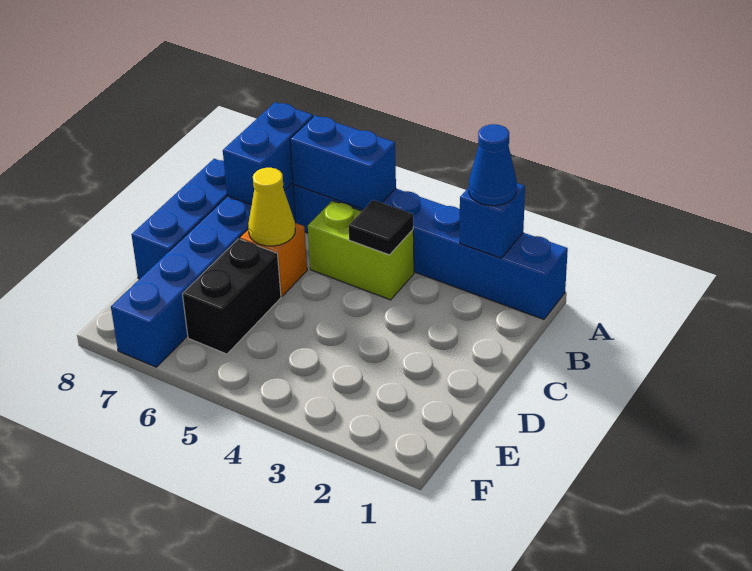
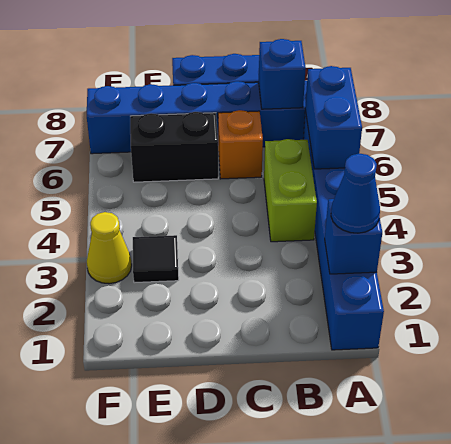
blue 1x2 brick [223,102,313,205] -> blue 1x1 brick [259,39,306,109]
black 1x1 tile [348,200,413,255] -> black 1x1 tile moved to [133,235,179,283]
yellow 1x1 cone [248,168,295,246] -> yellow 1x1 cone moved to [87,212,132,284]

